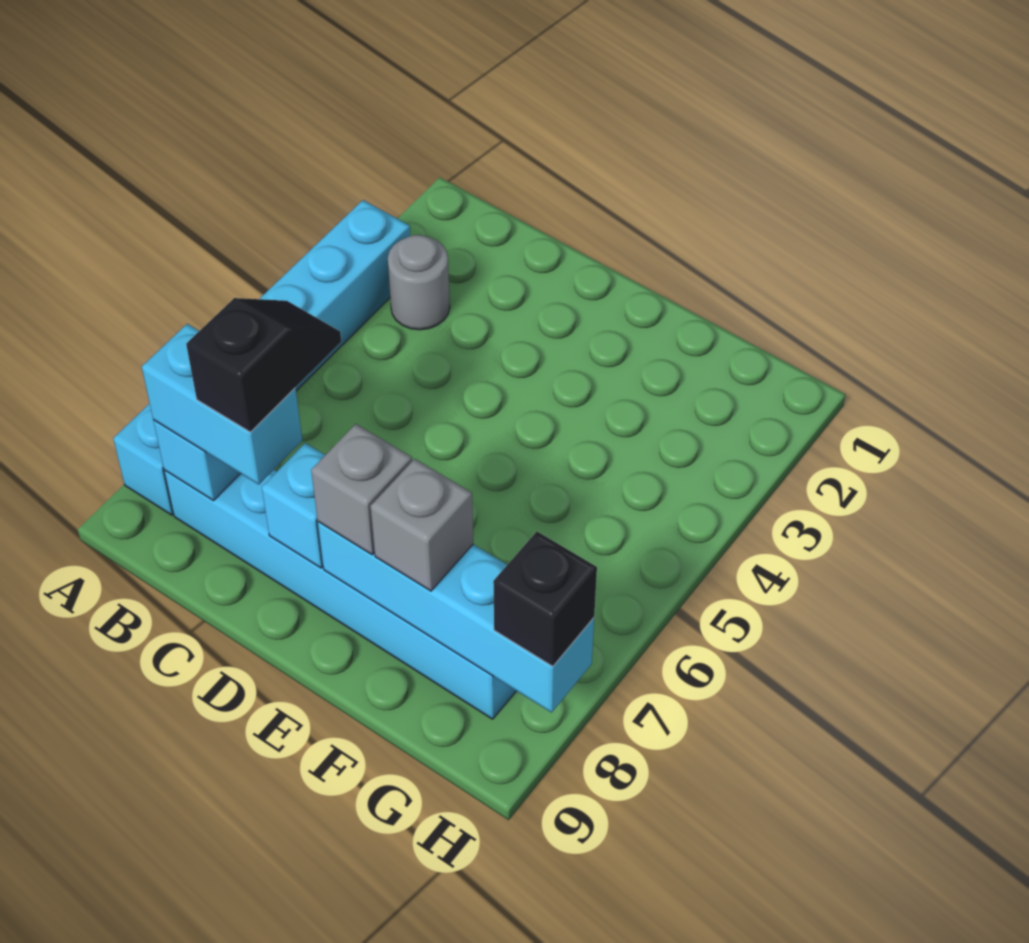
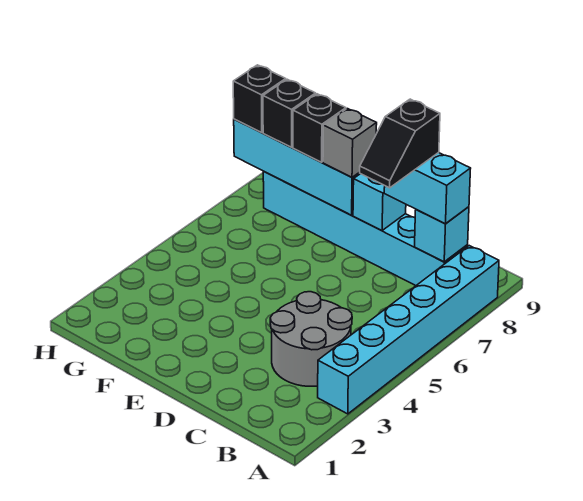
grey 1x1 round brick [388,235,450,330] -> grey 2x2 round brick [270,292,352,386]
grey 1x1 brick [371,459,473,591] -> black 1x1 brick [293,94,346,162]
none -> black 1x1 brick [263,79,316,147]

